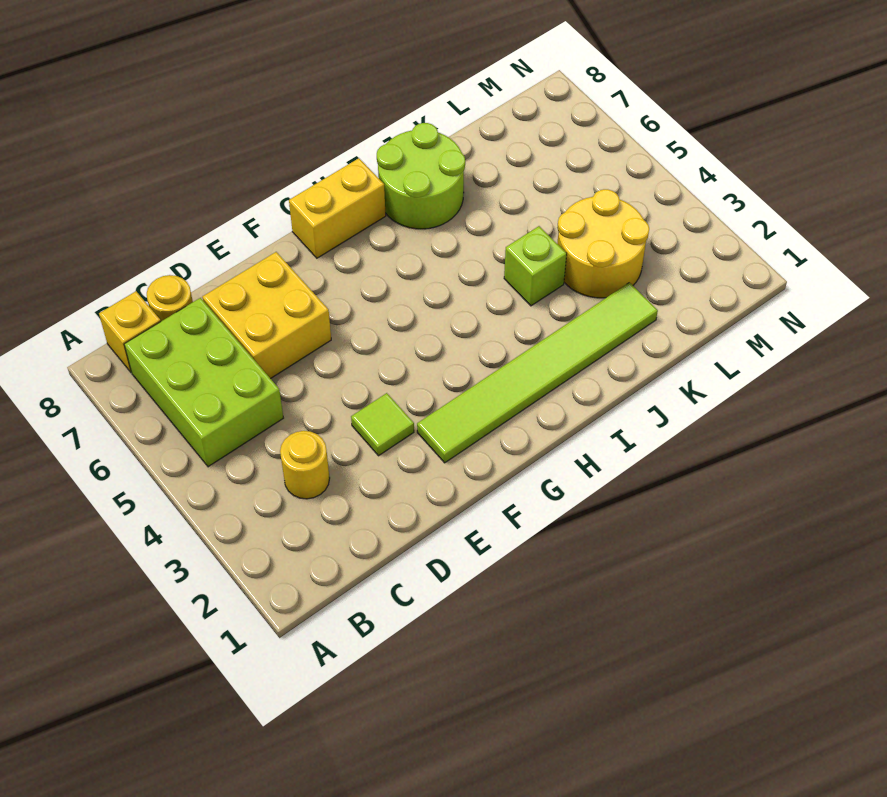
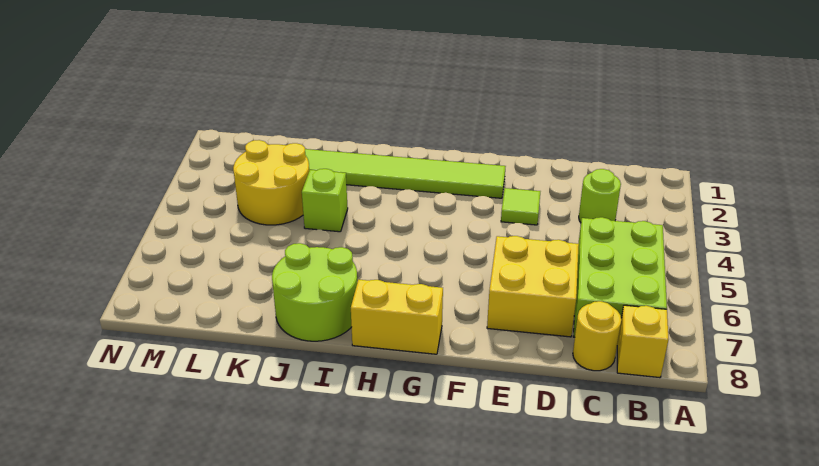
yellow 1x1 round brick [280,431,330,499] -> lime 1x1 round brick [579,169,621,222]

